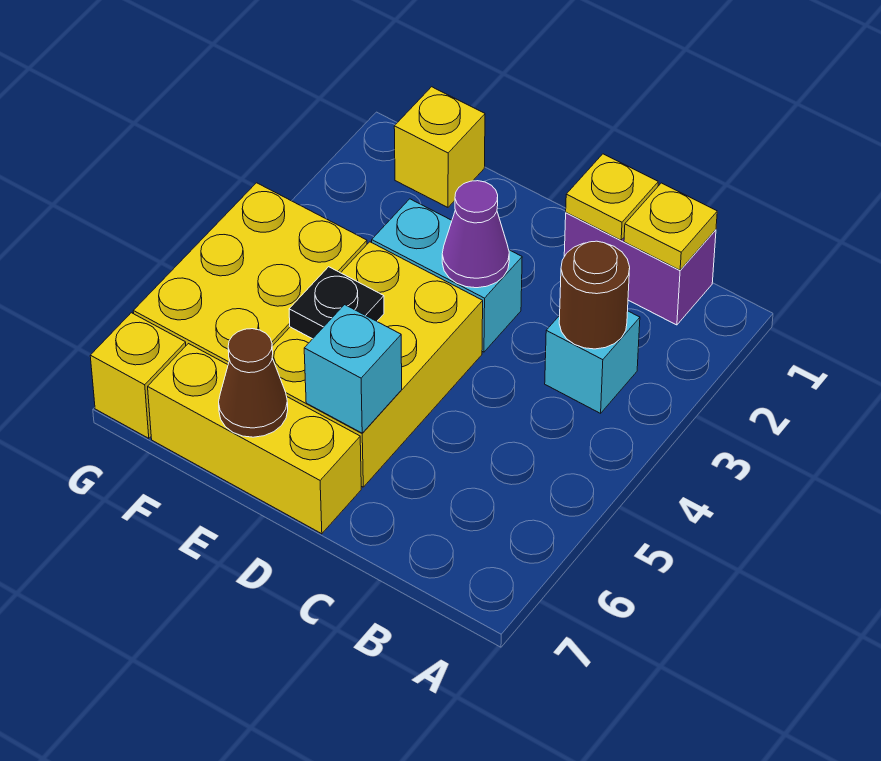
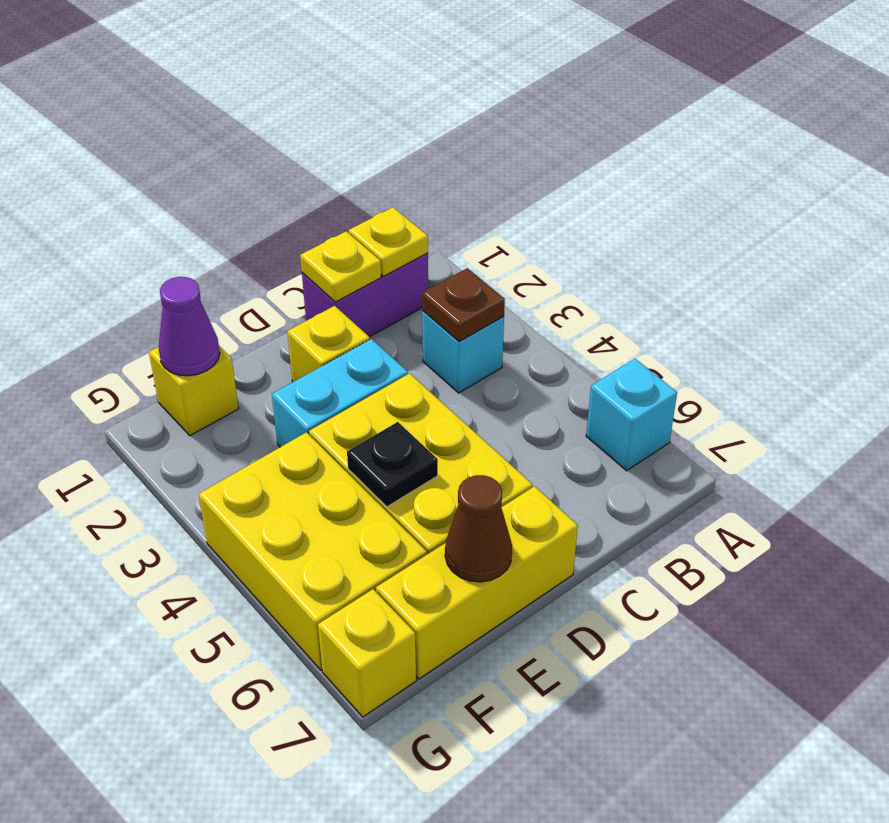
brown 1x1 round brick [559,241,630,349] -> brown 1x1 plate [422,268,505,342]
none -> yellow 1x1 brick [287,306,370,382]
purple 1x1 cone [442,181,509,288] -> purple 1x1 cone moved to [158,277,220,376]
cyan 1x1 brick [304,305,402,433] -> cyan 1x1 brick moved to [586,359,677,471]

